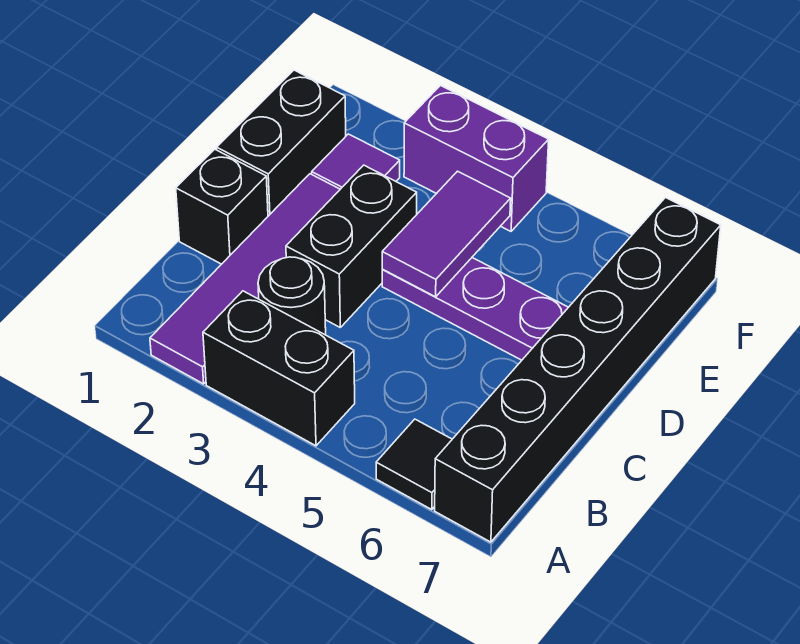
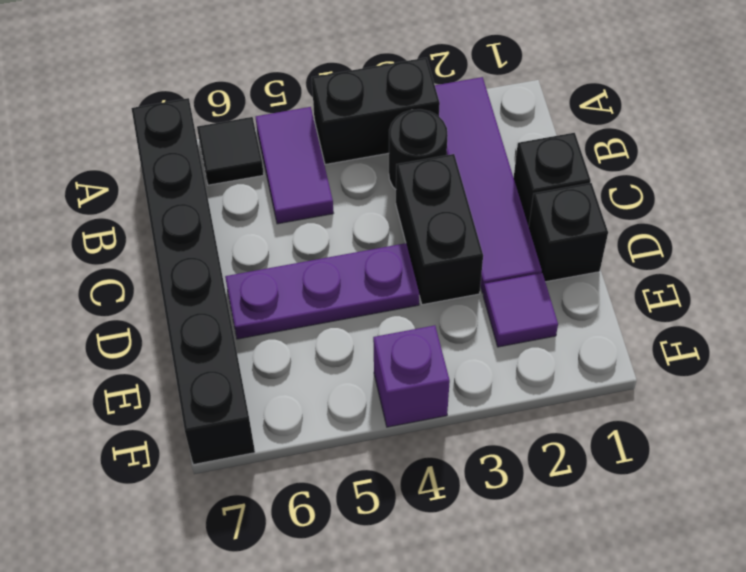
black 1x2 brick [217,70,346,216] -> black 1x1 brick [529,183,608,282]
purple 1x2 tile [382,171,511,297] -> purple 1x2 tile moved to [256,107,333,224]
purple 1x2 brick [404,85,549,231] -> purple 1x1 brick [373,325,450,427]

